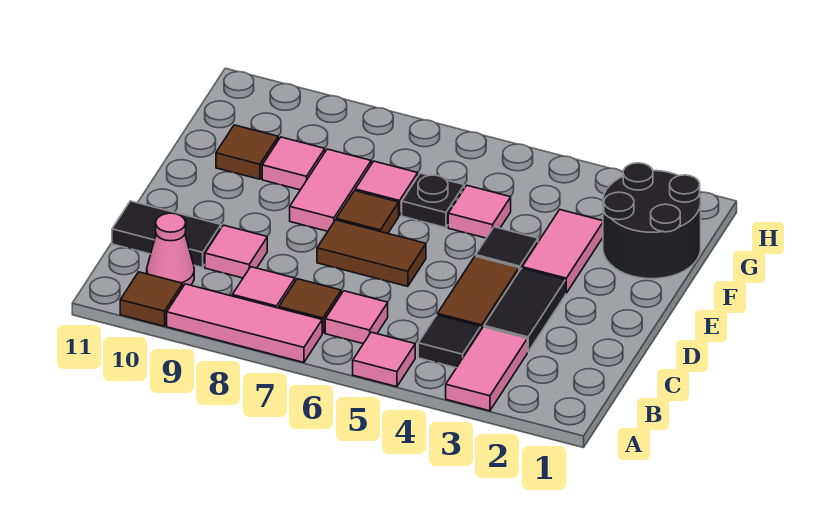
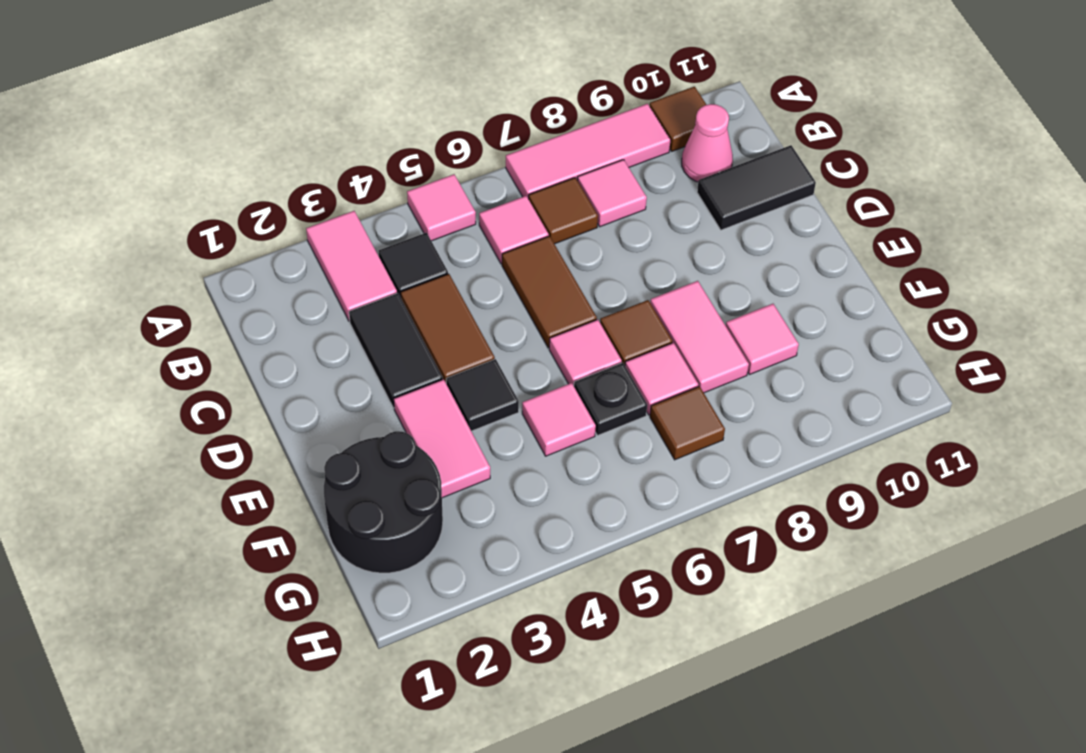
pink 1x1 tile [205,225,267,278] -> pink 1x1 tile moved to [549,320,622,386]
brown 1x2 tile [317,220,426,286] -> brown 1x2 tile turned to [502,236,597,348]
brown 1x1 tile [216,125,278,179] -> brown 1x1 tile moved to [650,386,725,460]

